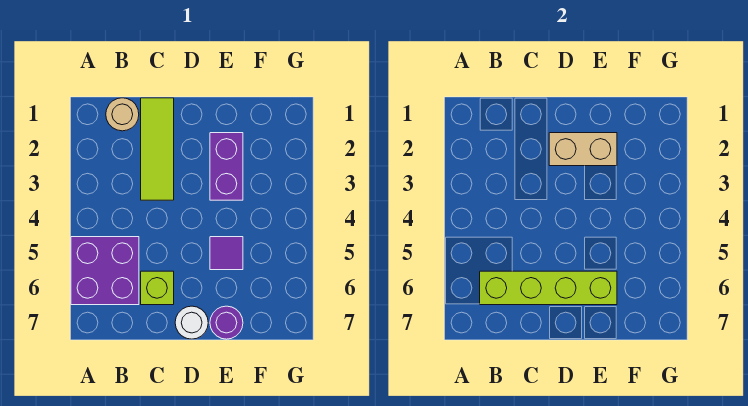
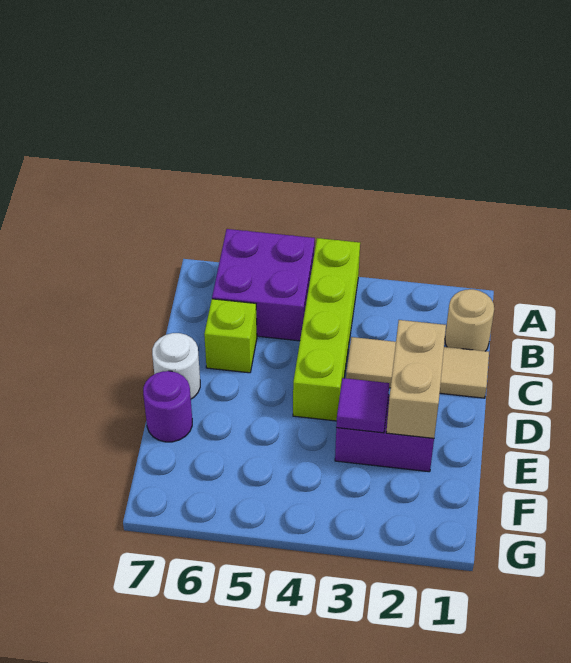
lime 1x4 brick [480,271,617,305] -> lime 1x4 brick moved to [293,238,360,421]
lime 1x3 tile [141,98,174,200] -> tan 1x3 tile [346,337,489,398]
purple 1x1 tile [210,237,243,270] -> purple 1x1 tile moved to [336,378,389,433]

